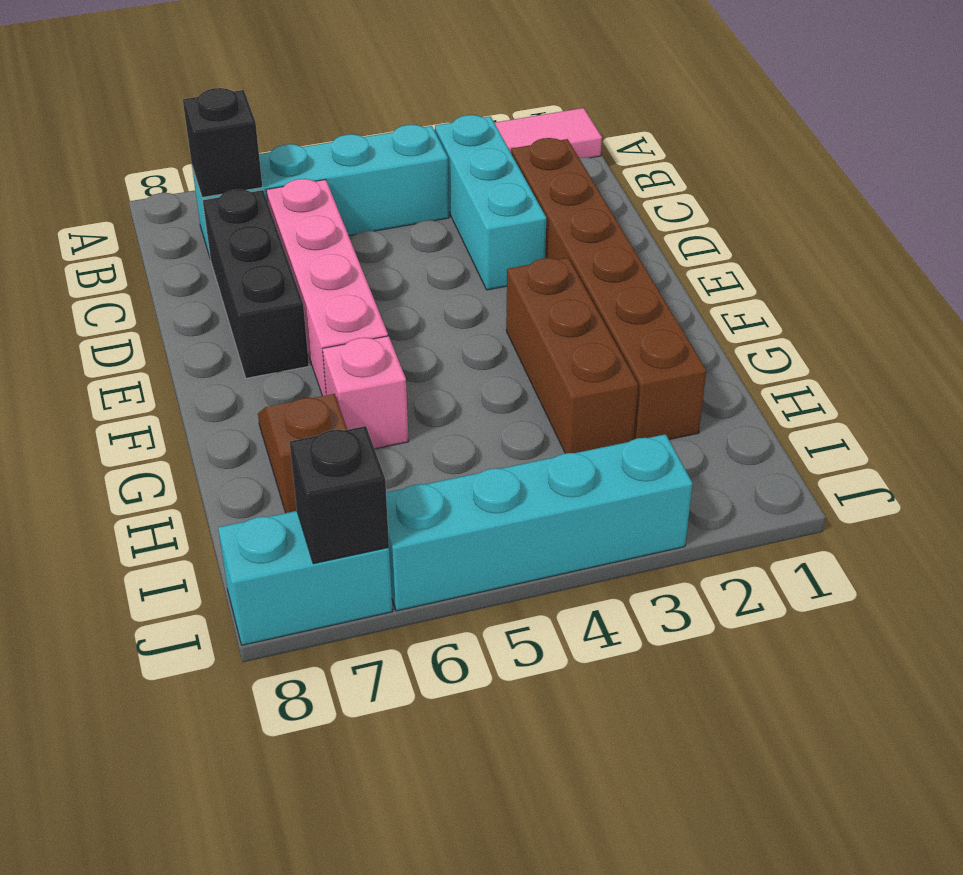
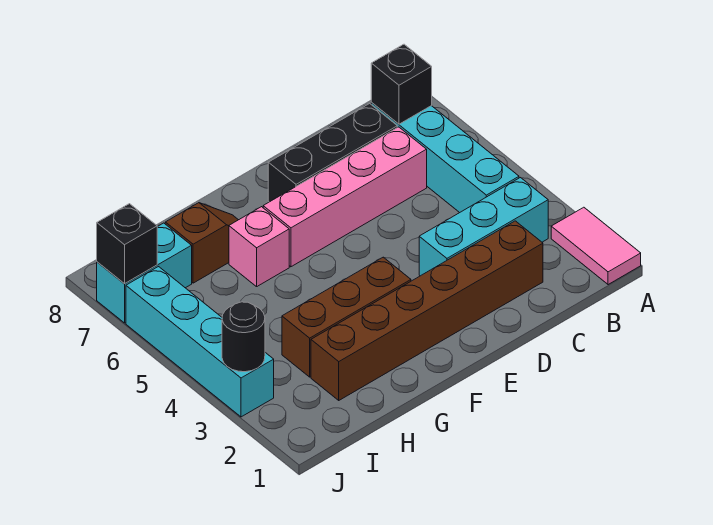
none -> black 1x1 round brick [222,302,265,372]
cyan 1x2 brick [218,511,393,645] -> cyan 1x2 brick turned to [97,223,192,323]

